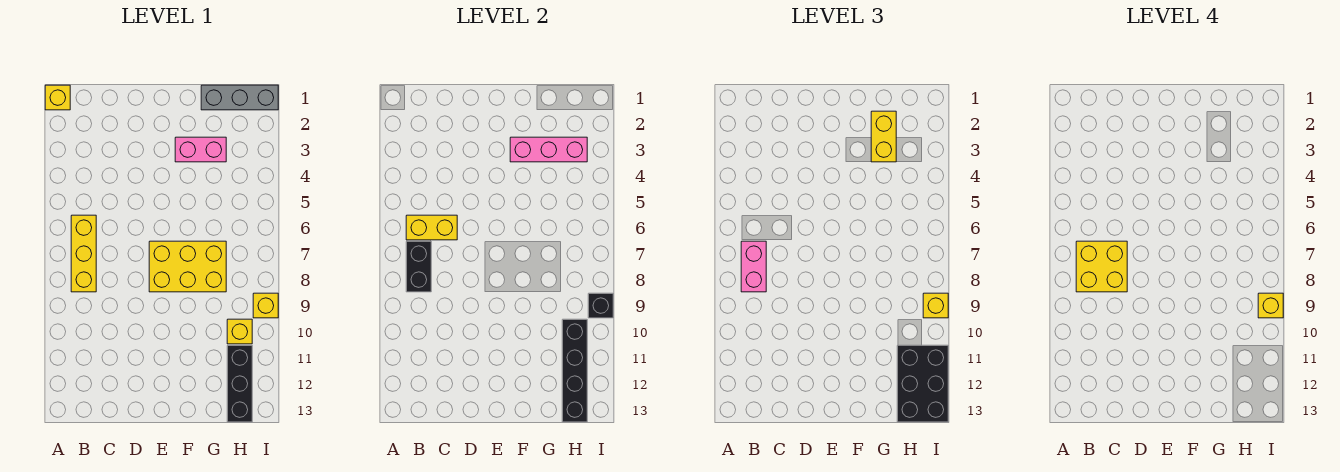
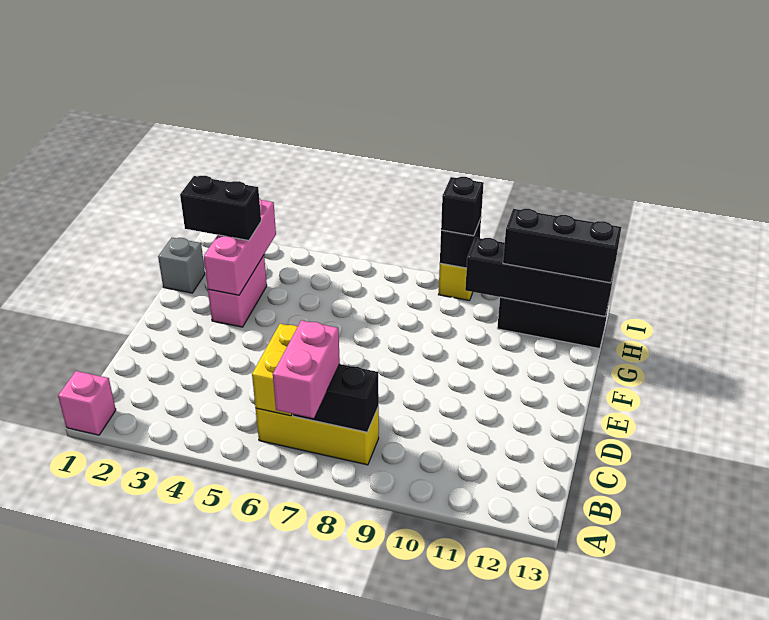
yellow 1x1 brick [45,85,70,110] -> pink 1x1 brick [58,371,116,435]
pink 1x2 brick [741,241,766,292] -> pink 1x2 brick turned to [273,320,340,418]
yellow 2x2 brick [1076,241,1127,292] -> none
yellow 2x3 brick [149,241,226,292] -> none
grey 1x3 brick [201,85,278,110] -> grey 1x1 brick [158,238,205,293]
yellow 1x2 brick [871,111,896,162] -> black 1x2 brick [180,176,261,240]
yellow 1x1 brick [227,319,252,344] -> none
black 2x3 brick [897,345,948,422] -> black 1x3 brick [503,209,621,283]
yellow 1x1 brick [923,293,948,318] -> black 1x1 brick [441,177,484,236]
yellow 1x1 brick [1258,293,1283,318] -> none

